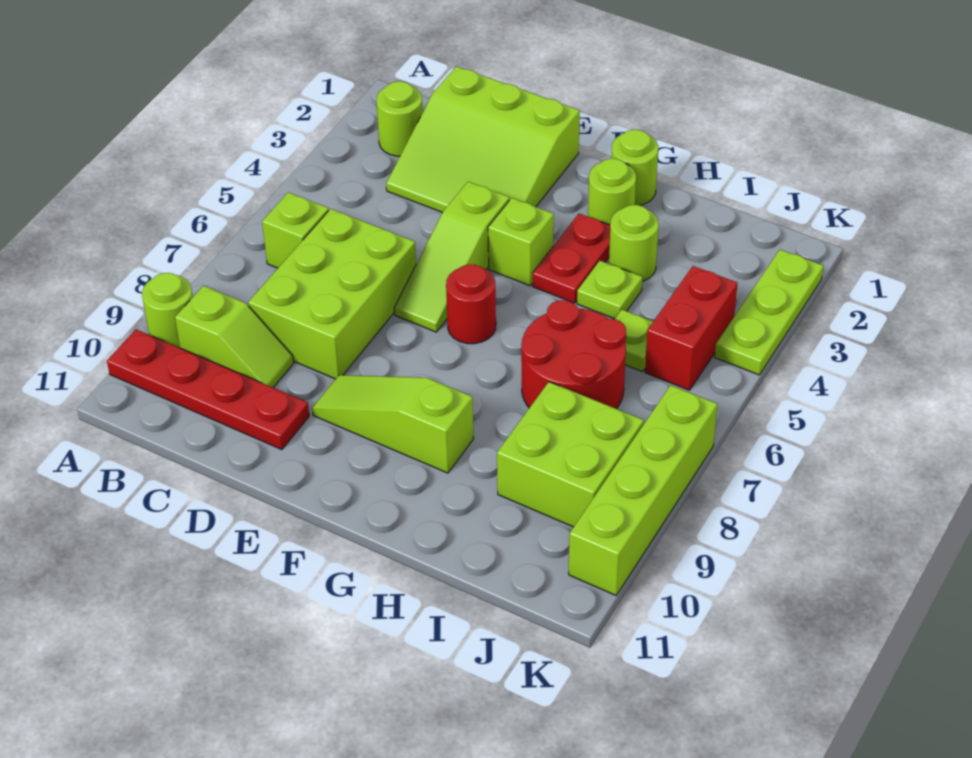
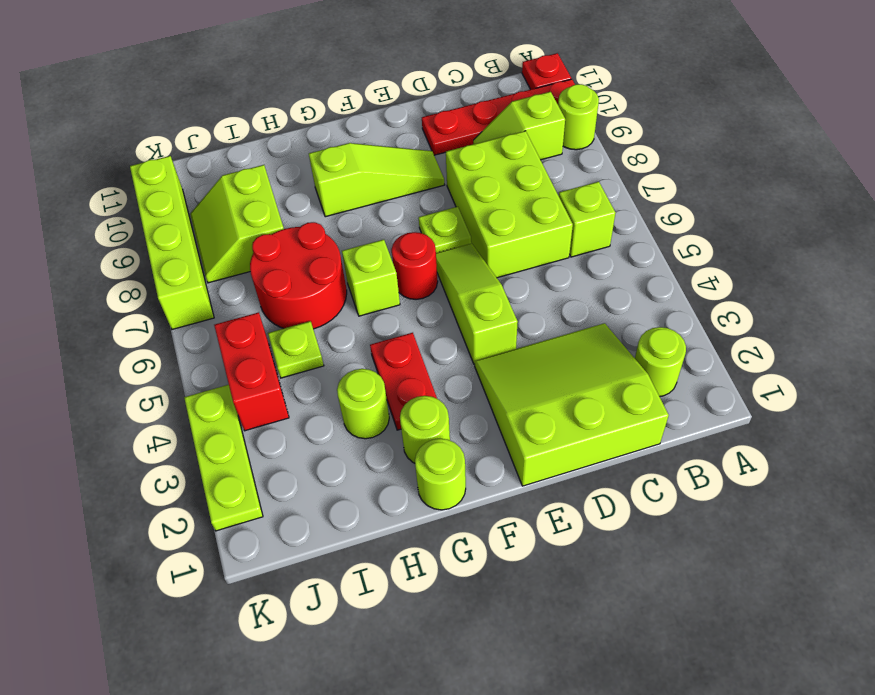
none -> red 1x1 plate [522,53,571,90]
lime 1x1 brick [488,198,554,286] -> lime 1x1 brick moved to [342,240,400,316]
lime 1x1 plate [577,261,643,319] -> lime 1x1 plate moved to [419,207,471,253]
lime 2x2 brick [497,382,644,527] -> lime 2x2 slope [190,165,284,283]

